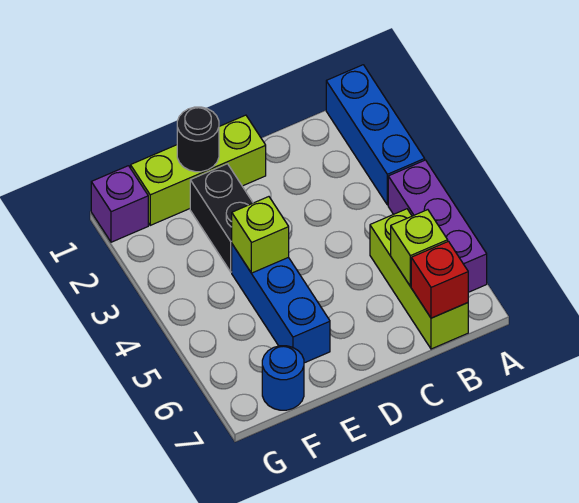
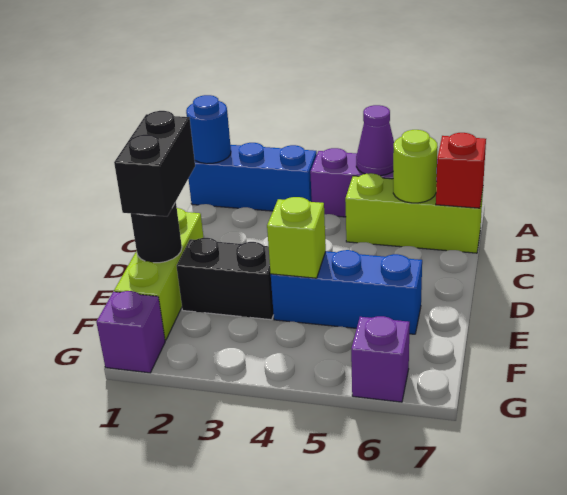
none -> purple 1x1 cone [356,105,394,176]
lime 1x1 brick [391,210,448,286] -> lime 1x1 round brick [393,130,438,203]
none -> black 1x2 brick [114,111,195,216]
blue 1x1 round brick [262,346,304,410] -> blue 1x1 round brick moved to [186,95,231,164]
none -> purple 1x1 brick [351,316,410,402]

